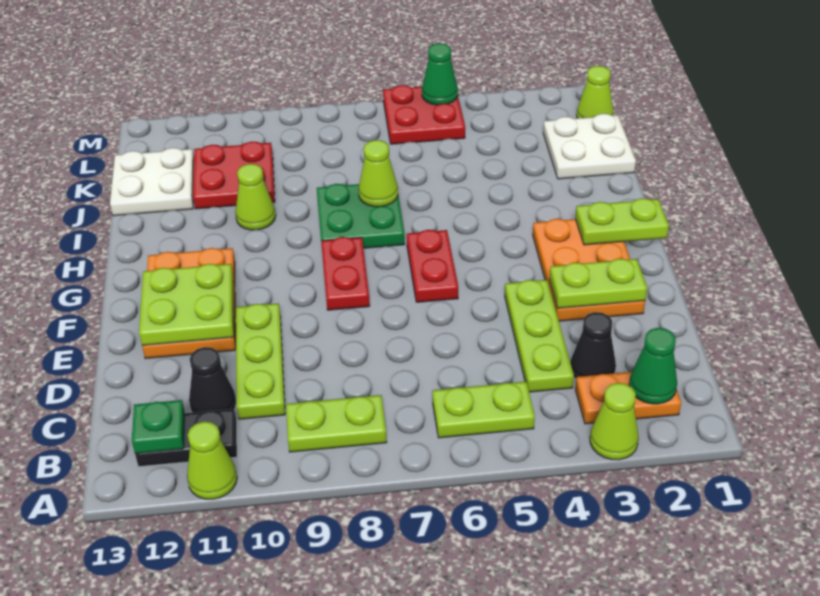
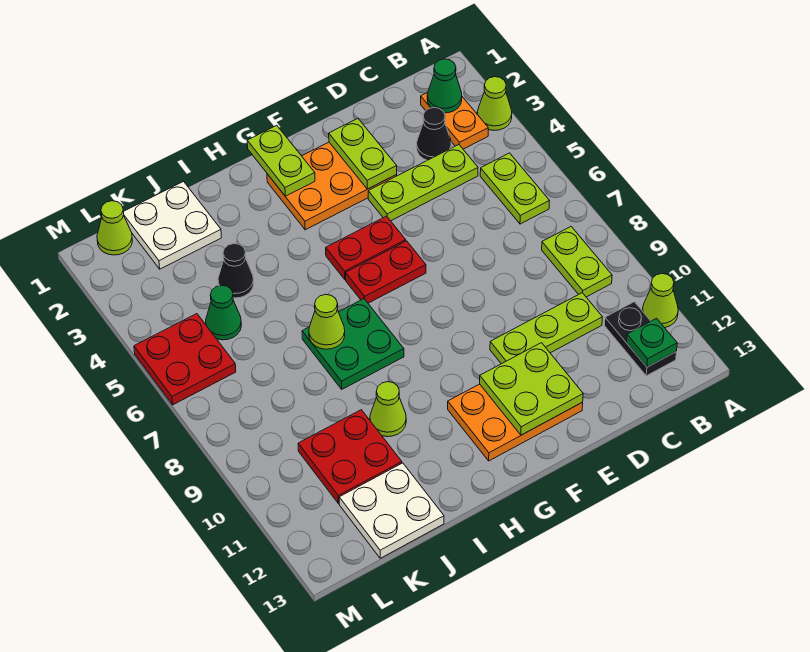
black 1x1 cone [189,347,236,413] -> black 1x1 cone moved to [218,244,254,298]
red 1x2 plate [321,237,370,310] -> red 1x2 plate moved to [326,216,406,279]
green 1x1 cone [422,43,458,105] -> green 1x1 cone moved to [206,285,241,340]

